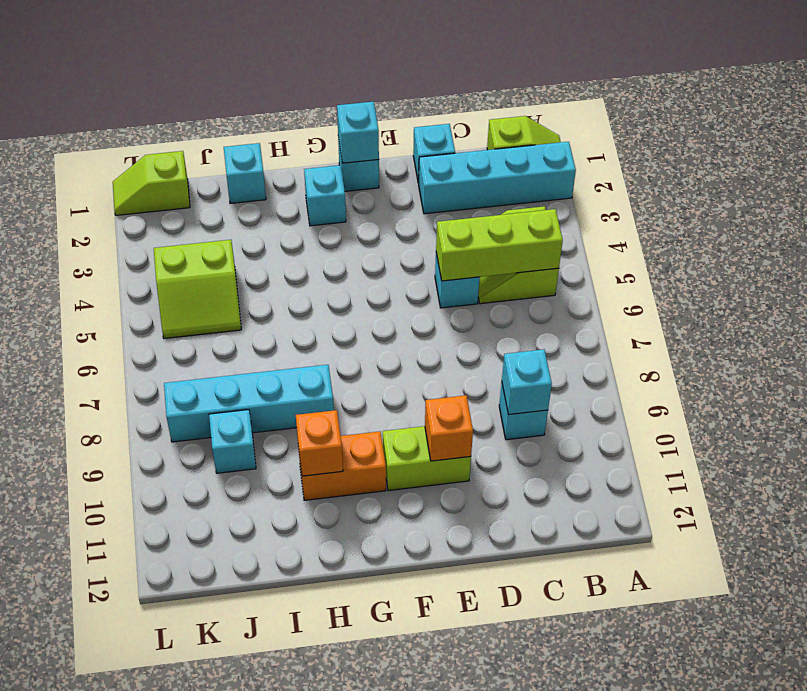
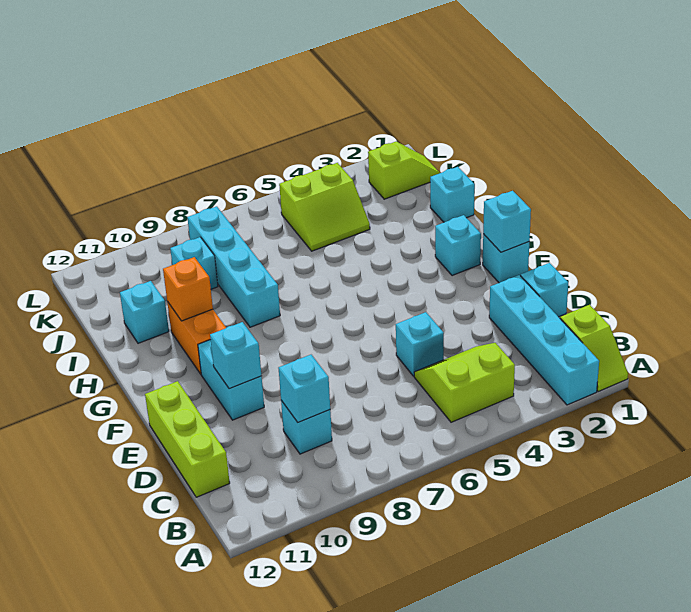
lime 1x3 brick [436,209,563,281] -> lime 1x3 brick moved to [145,381,230,497]
lime 1x2 brick [383,426,471,491] -> cyan 1x2 brick [198,340,264,420]
orange 1x1 brick [425,395,473,461] -> cyan 1x1 brick [210,322,261,389]
none -> cyan 1x1 brick [120,281,169,343]
lime 2x2 slope [154,240,241,338] -> lime 2x2 slope turned to [279,163,370,251]
lime 1x2 slope [113,151,190,215] -> lime 1x2 slope turned to [368,142,440,199]

